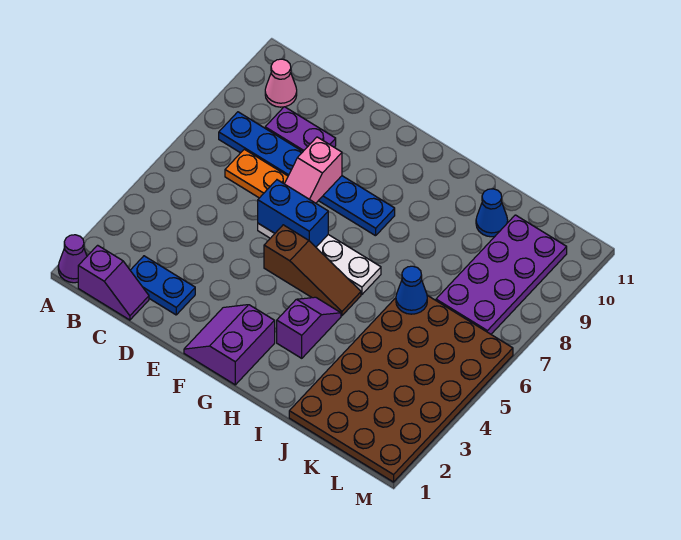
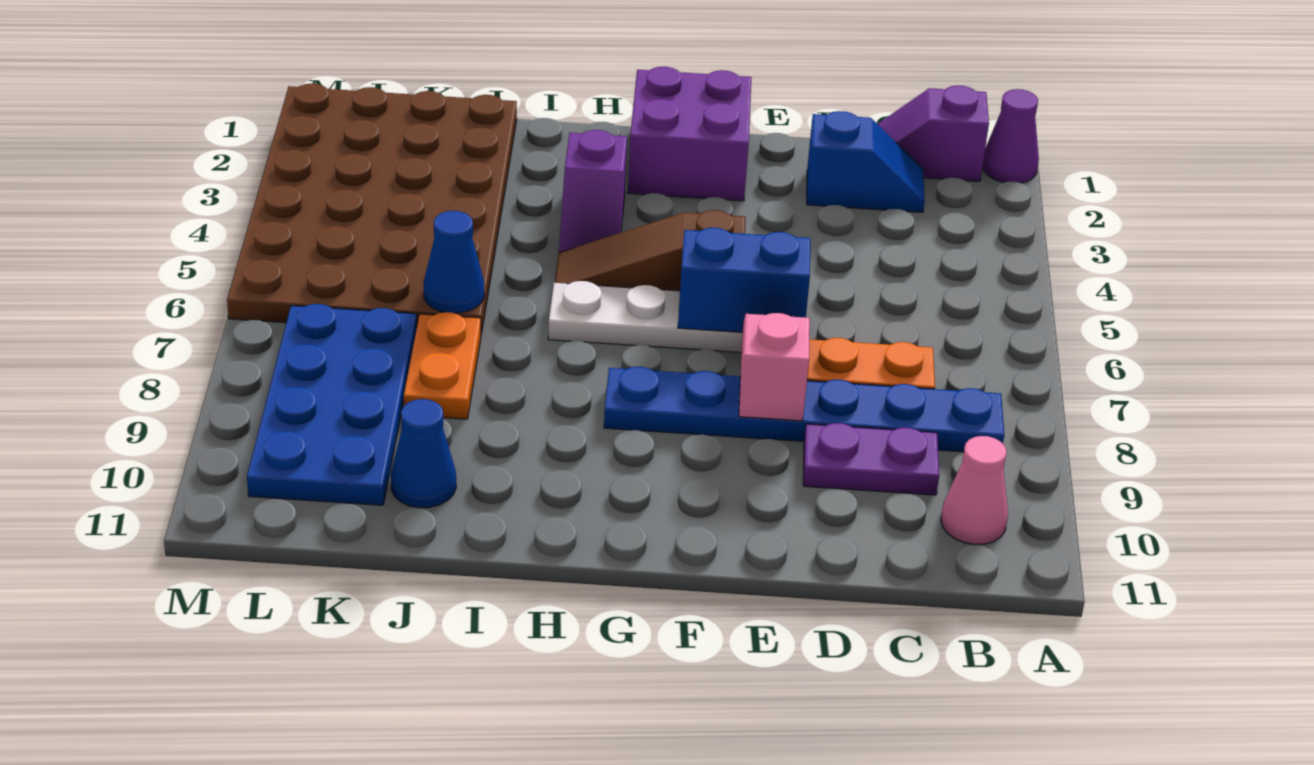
blue 1x2 plate [130,256,195,315] -> blue 1x2 slope [807,111,925,212]
purple 2x2 slope [184,305,275,385] -> purple 2x2 brick [628,67,751,201]
none -> orange 1x2 plate [404,312,481,419]
purple 2x4 plate [436,215,567,334] -> blue 2x4 plate [247,304,417,505]

